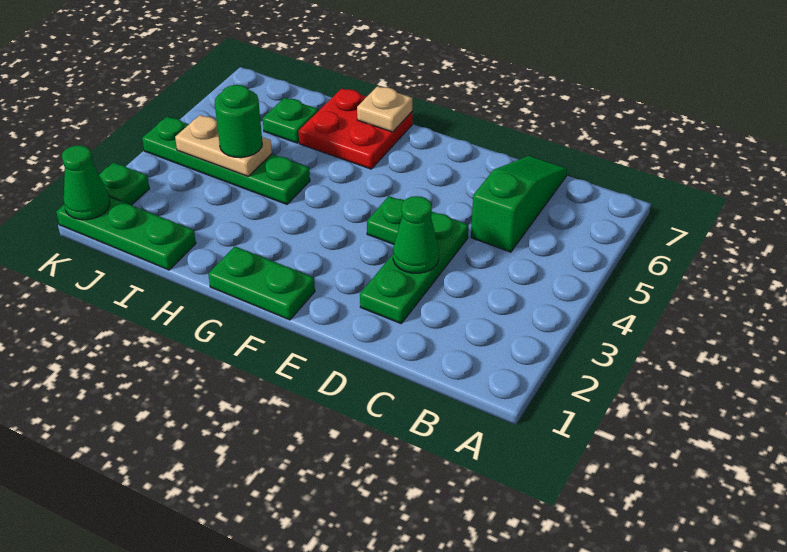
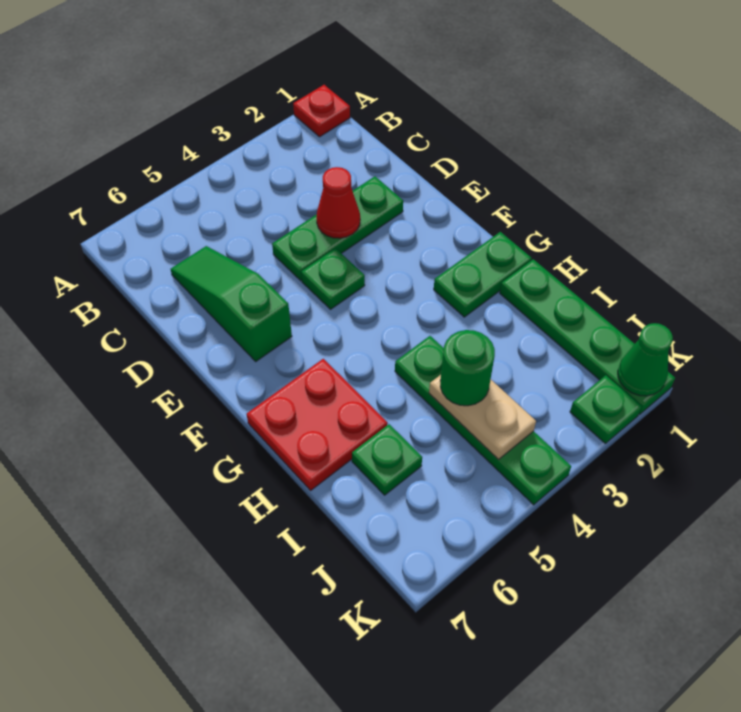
none -> red 1x1 plate [293,85,350,137]
green 1x3 slope [471,156,567,252] -> green 1x3 slope turned to [171,246,292,361]
green 1x1 cone [393,196,439,273] -> red 1x1 cone [316,167,360,238]
green 1x2 plate [208,246,315,320] -> green 1x2 plate turned to [434,232,532,317]
tan 1x1 plate [357,86,413,132] -> none
green 1x3 plate [56,197,196,270] -> green 1x4 plate [500,259,675,414]

